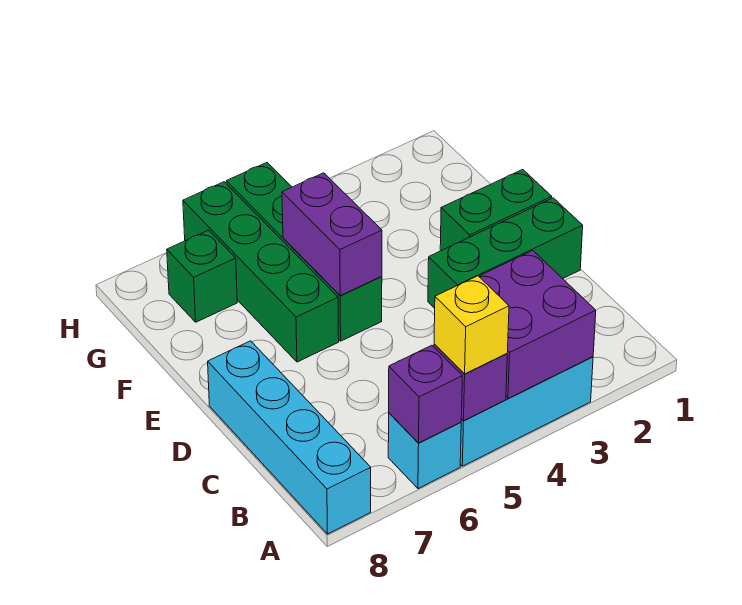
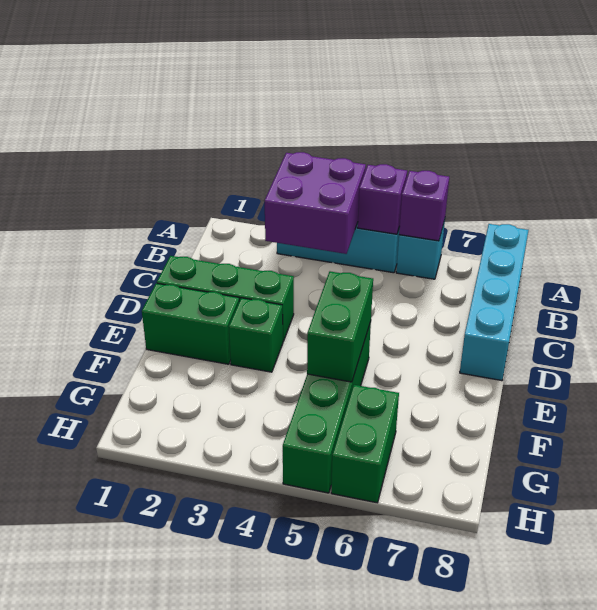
yellow 1x1 brick [434,276,509,374] -> none
purple 1x2 brick [282,173,382,296] -> green 1x2 brick [307,271,373,382]
green 1x4 brick [183,182,339,362] -> green 1x2 brick [331,385,399,503]
green 1x1 brick [167,230,237,322] -> green 1x1 brick moved to [229,298,283,372]

